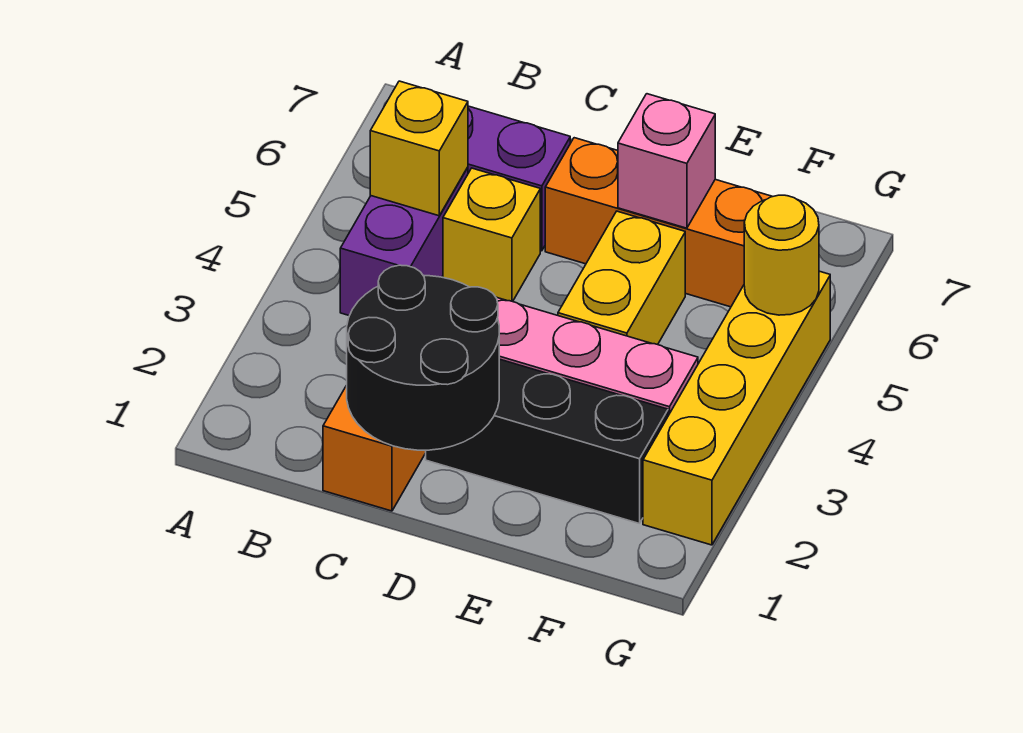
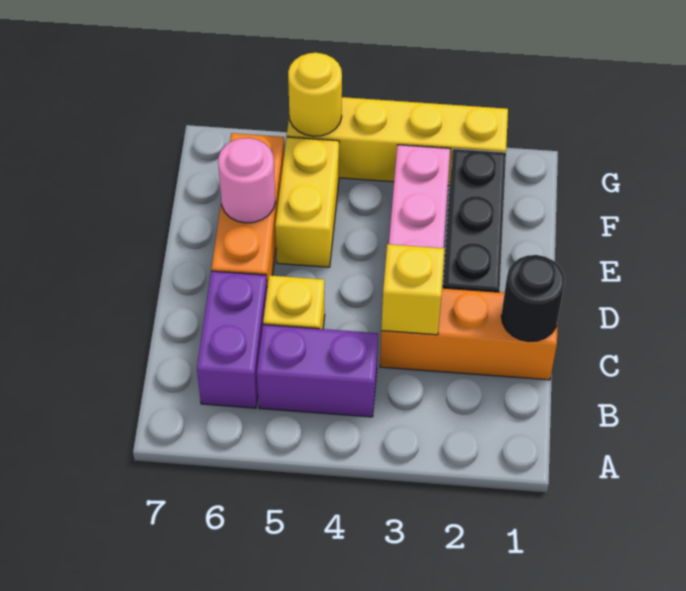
yellow 1x1 brick [370,81,468,216] -> yellow 1x1 brick moved to [381,244,444,335]
black 2x2 round brick [347,265,499,450] -> black 1x1 round brick [501,255,565,341]
yellow 1x2 brick [558,211,685,345] -> yellow 1x2 brick turned to [275,137,339,267]
pink 1x1 brick [618,94,715,228] -> pink 1x1 round brick [218,138,275,223]

